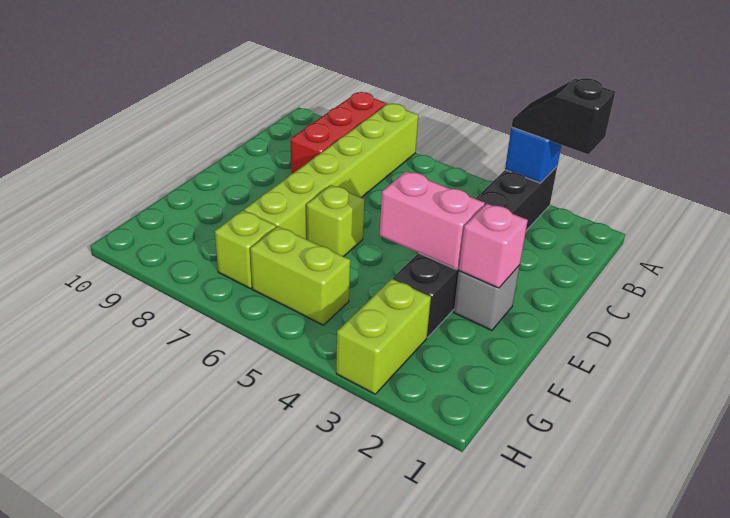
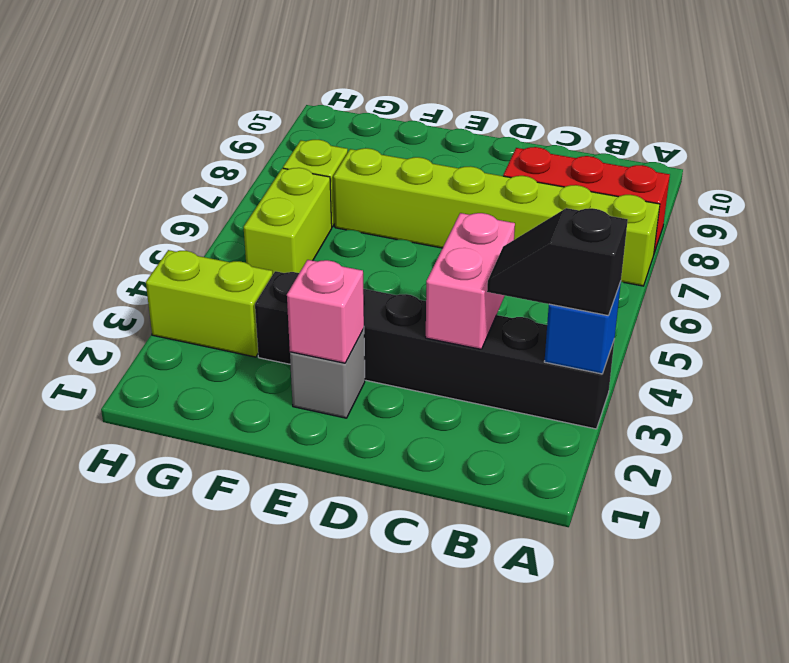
black 1x2 slope [512,78,615,154] -> black 1x2 slope turned to [487,208,628,316]
pink 1x2 brick [380,171,485,269] -> pink 1x2 brick moved to [426,213,515,349]
lime 1x1 brick [306,185,364,257] -> none

